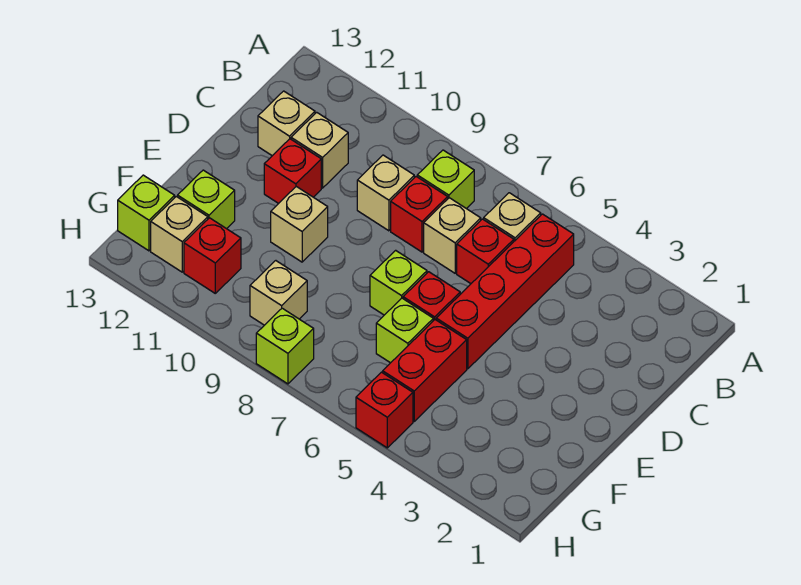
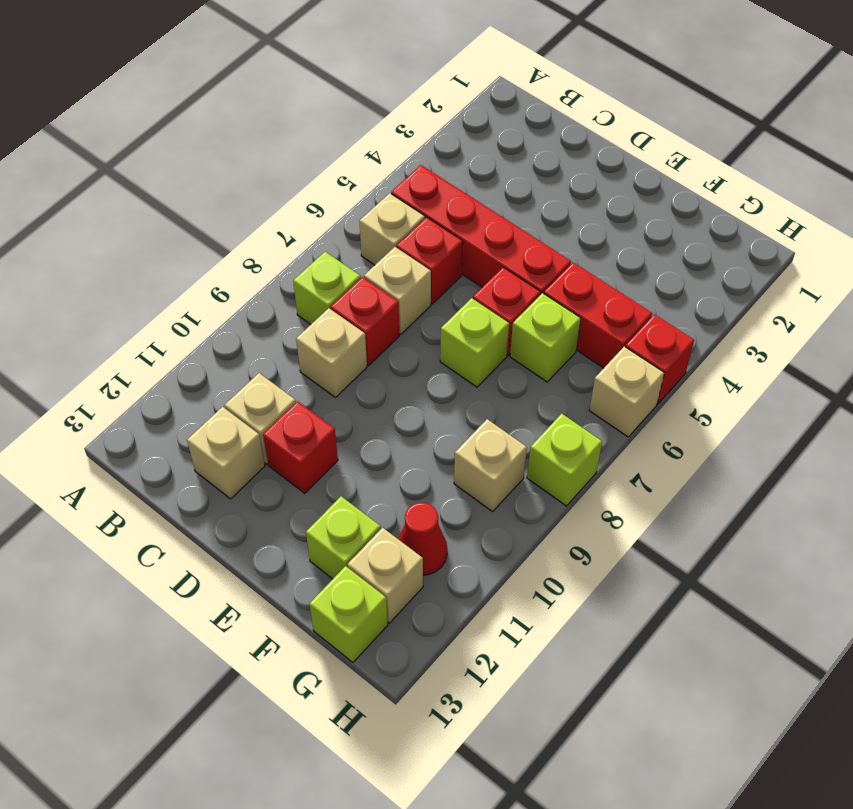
tan 1x1 brick [271,187,328,262] -> tan 1x1 brick moved to [589,347,664,437]
red 1x1 brick [184,218,241,293] -> red 1x1 cone [398,503,447,575]

